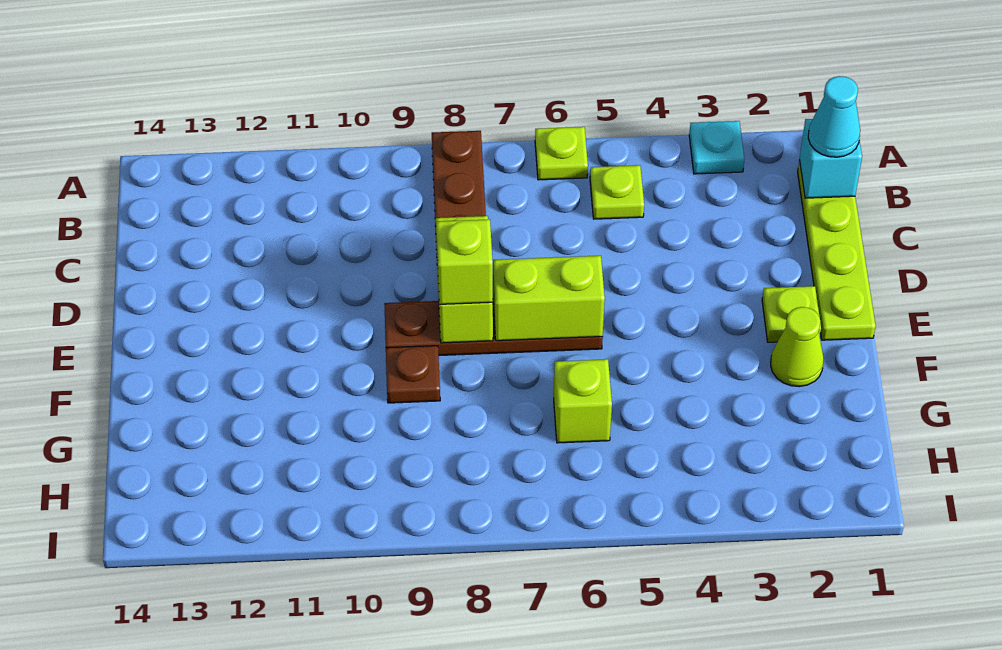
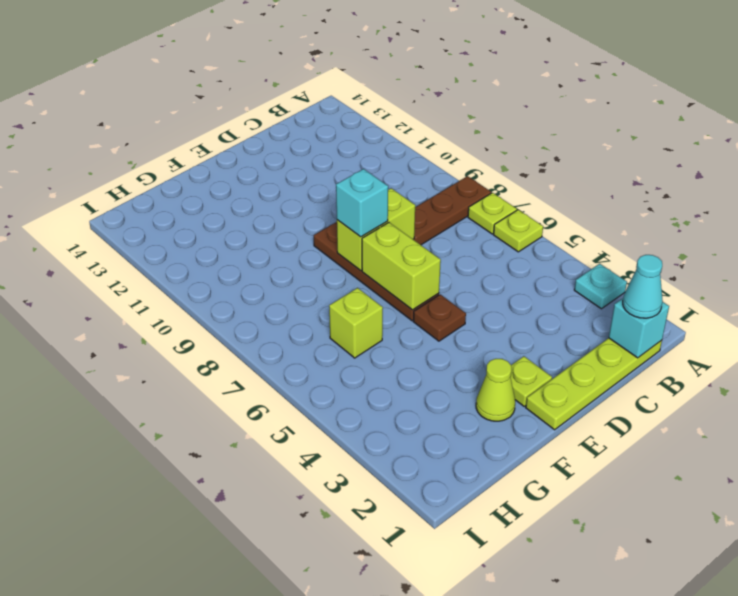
lime 1x1 plate [590,165,644,219] -> lime 1x1 plate moved to [468,193,517,234]
lime 1x1 brick [436,219,493,304] -> cyan 1x1 brick [336,169,388,237]
brown 1x1 plate [386,346,440,403] -> brown 1x1 plate moved to [413,294,466,341]

